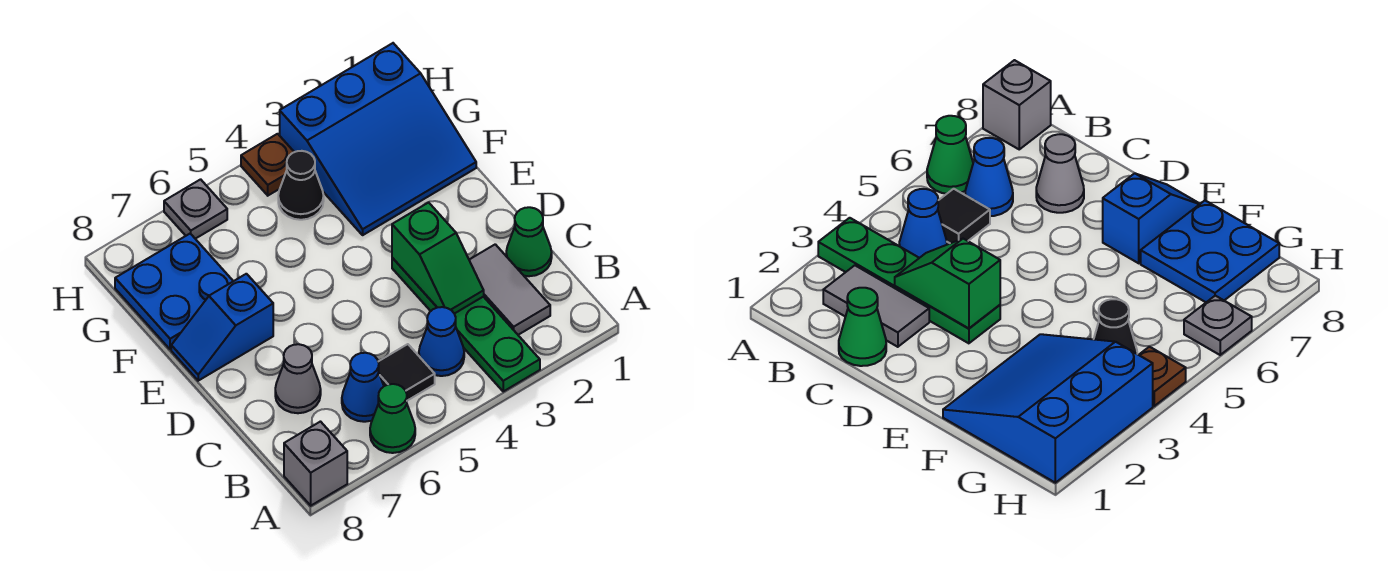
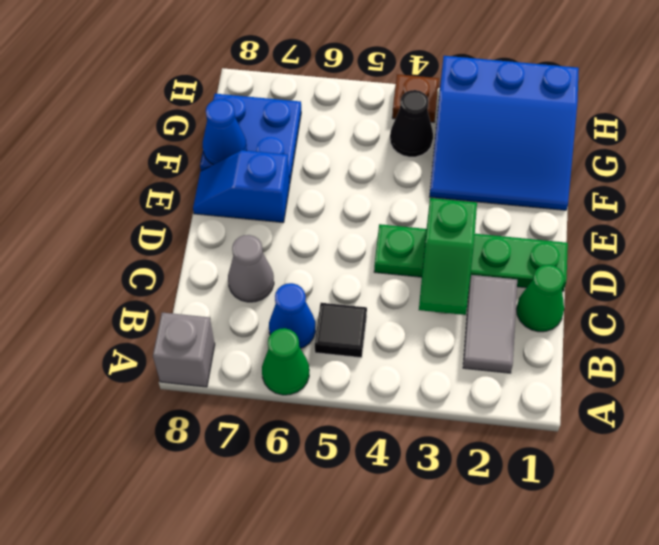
green 1x4 plate [392,258,540,391] -> green 1x4 plate turned to [374,224,568,291]
blue 1x1 cone [419,307,464,376] -> blue 1x1 cone moved to [203,99,247,165]
grey 1x1 plate [164,179,227,239] -> none

